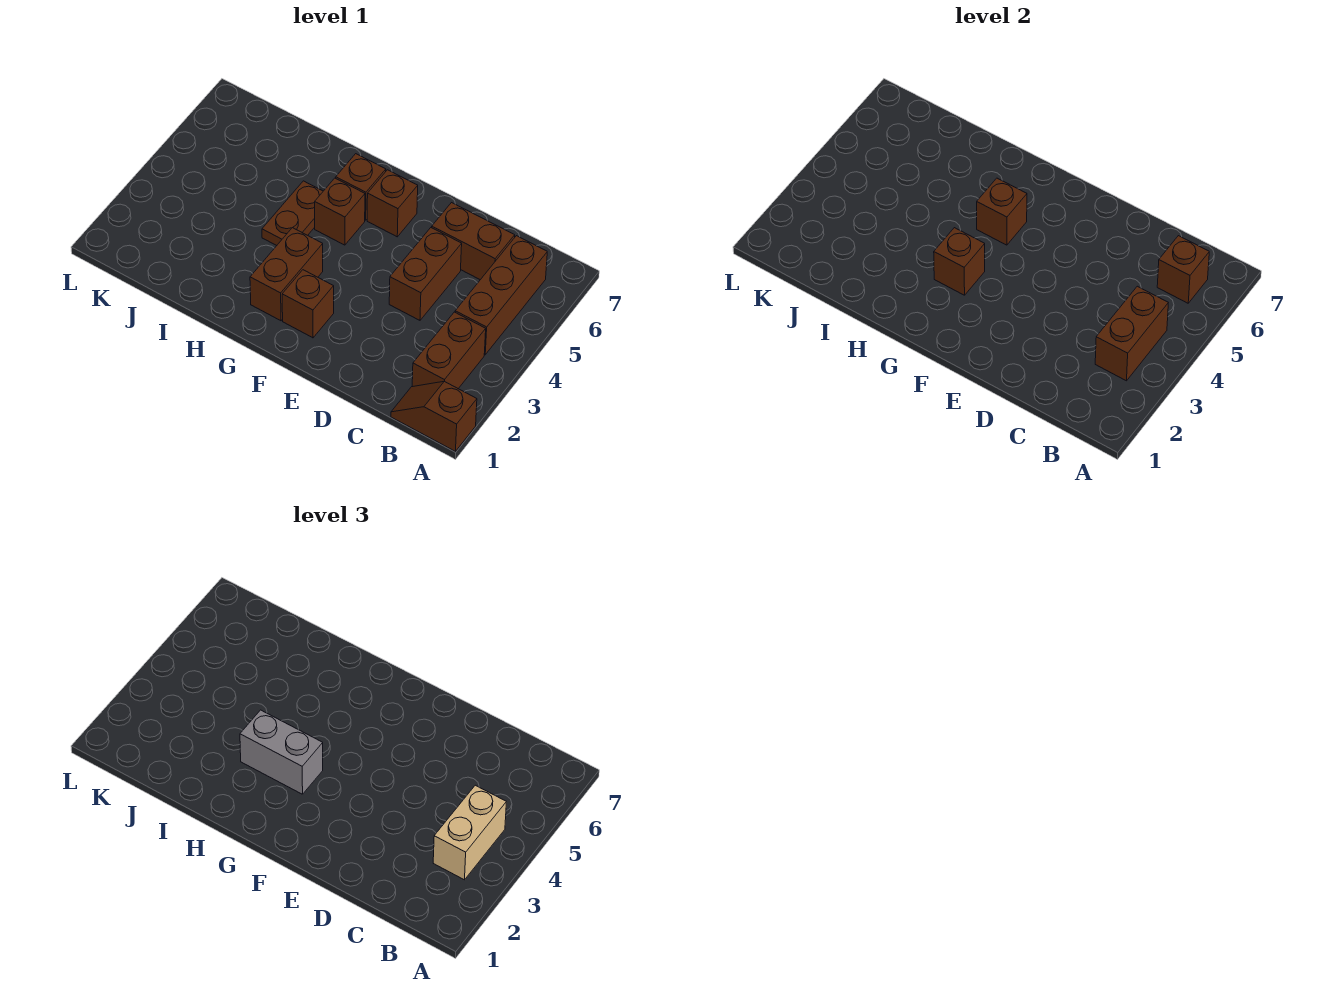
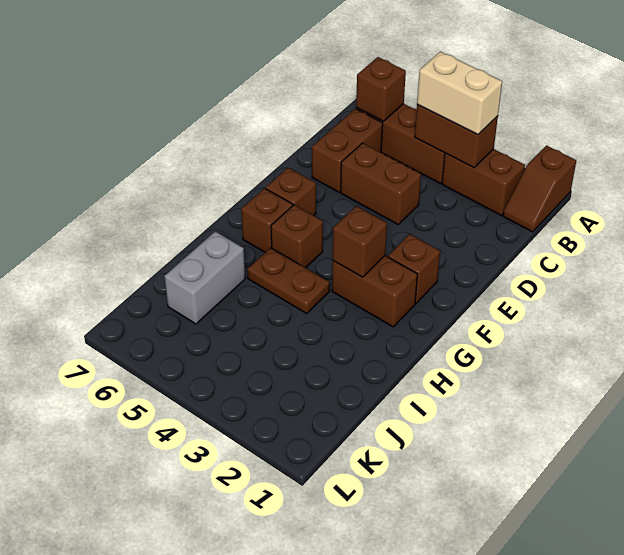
grey 1x2 brick [240,710,323,794] -> grey 1x2 brick moved to [165,231,245,324]
brown 1x1 brick [977,178,1027,245] -> none

